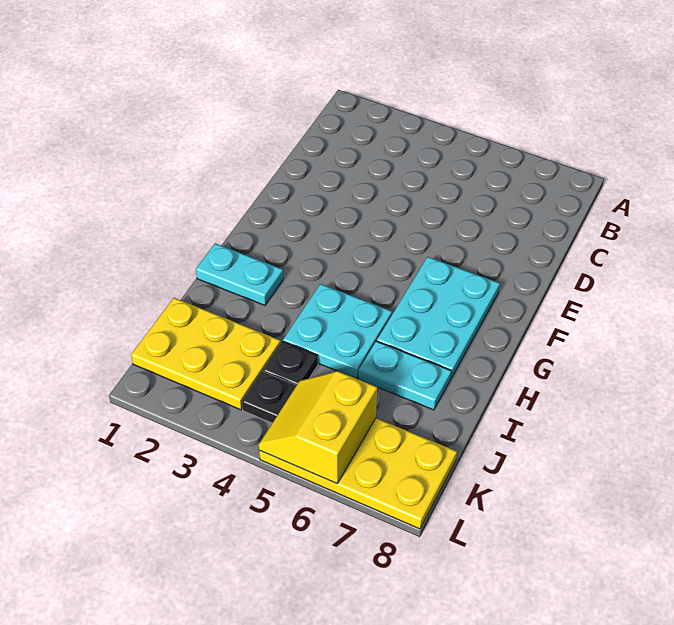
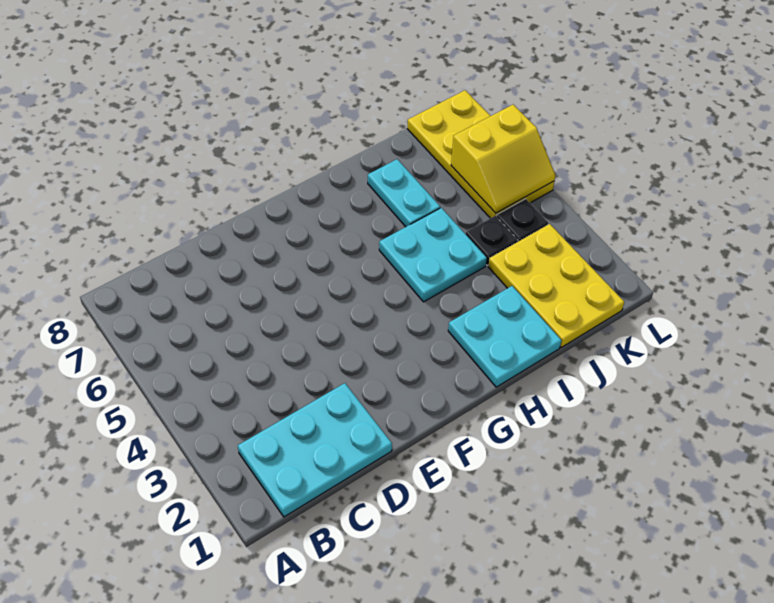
cyan 2x3 plate [377,257,500,378] -> cyan 2x3 plate moved to [238,383,392,517]
cyan 1x2 plate [196,244,283,305] -> cyan 2x2 plate [448,286,561,387]

